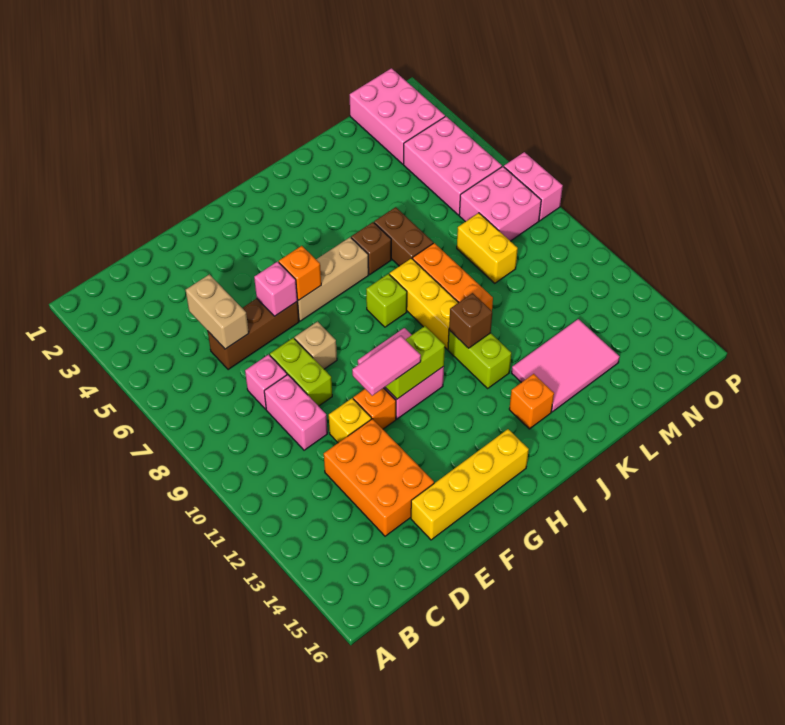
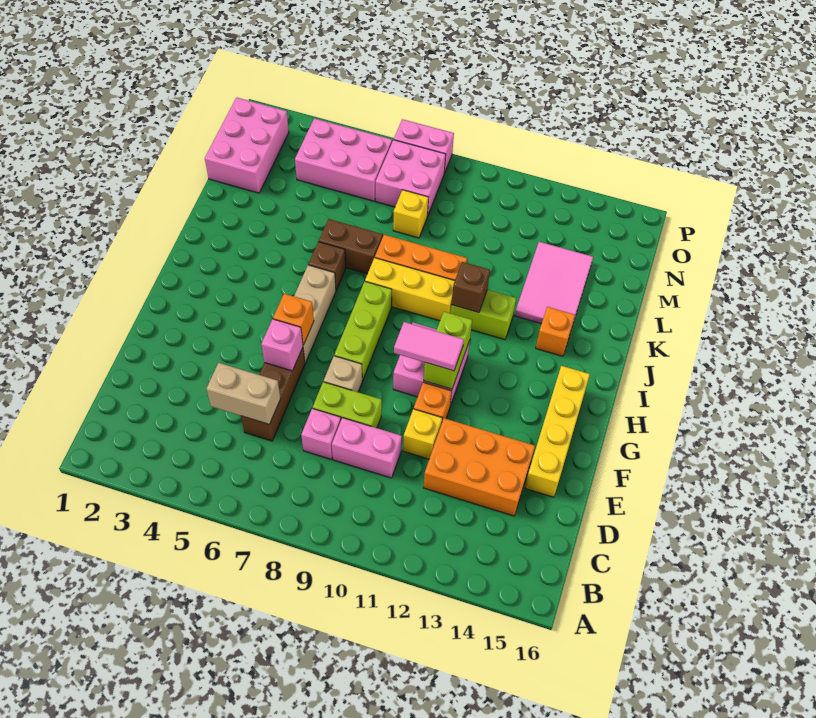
pink 1x2 tile [352,336,421,396] -> pink 1x2 tile turned to [394,322,464,371]
lime 1x1 brick [366,274,407,327] -> lime 1x3 brick [334,282,392,380]
yellow 1x2 brick [457,213,518,283] -> yellow 1x1 brick [393,190,428,238]
pink 2x3 brick [350,68,445,164] -> pink 2x3 brick turned to [205,97,289,193]

